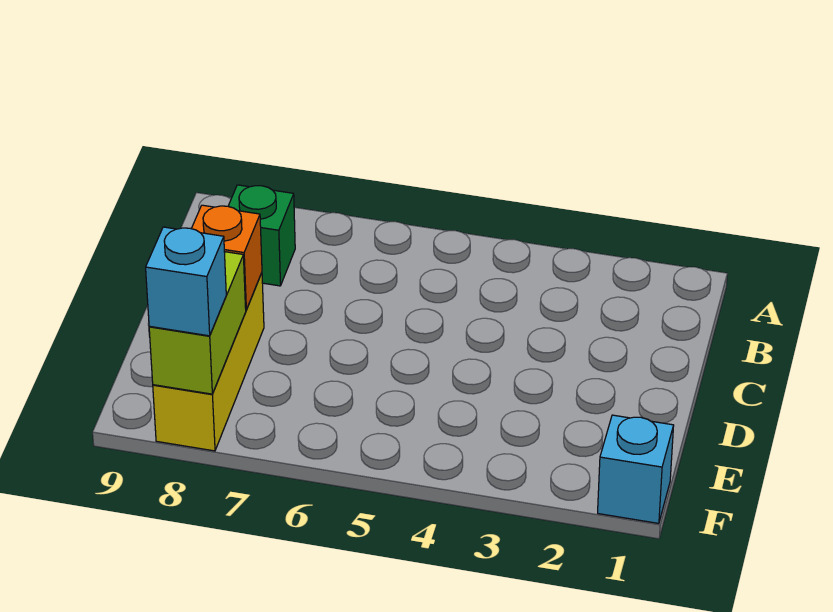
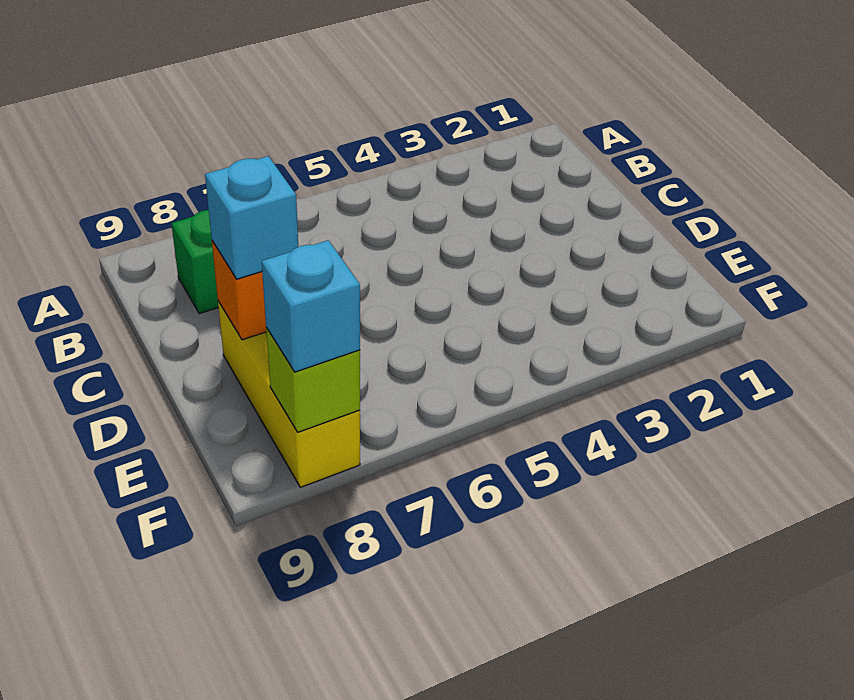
lime 1x2 brick [149,252,246,394] -> lime 1x1 brick [266,328,360,432]
cyan 1x1 brick [598,415,674,523] -> cyan 1x1 brick moved to [205,156,298,279]

